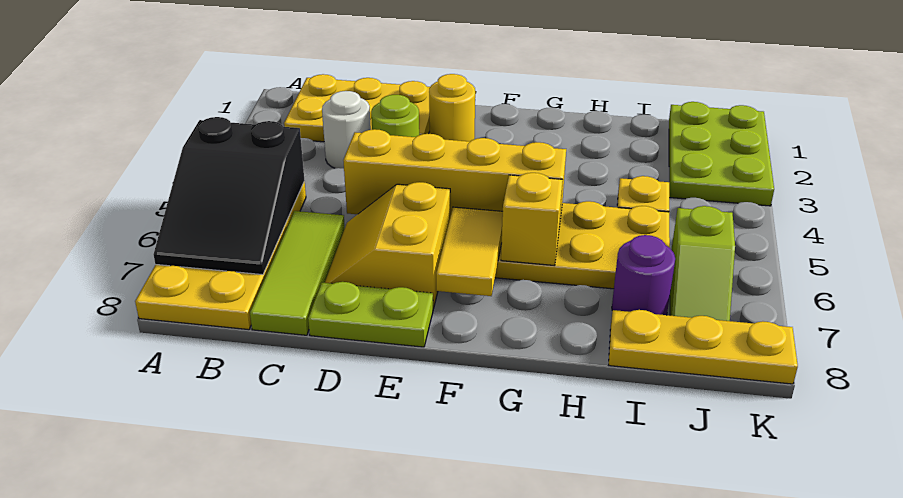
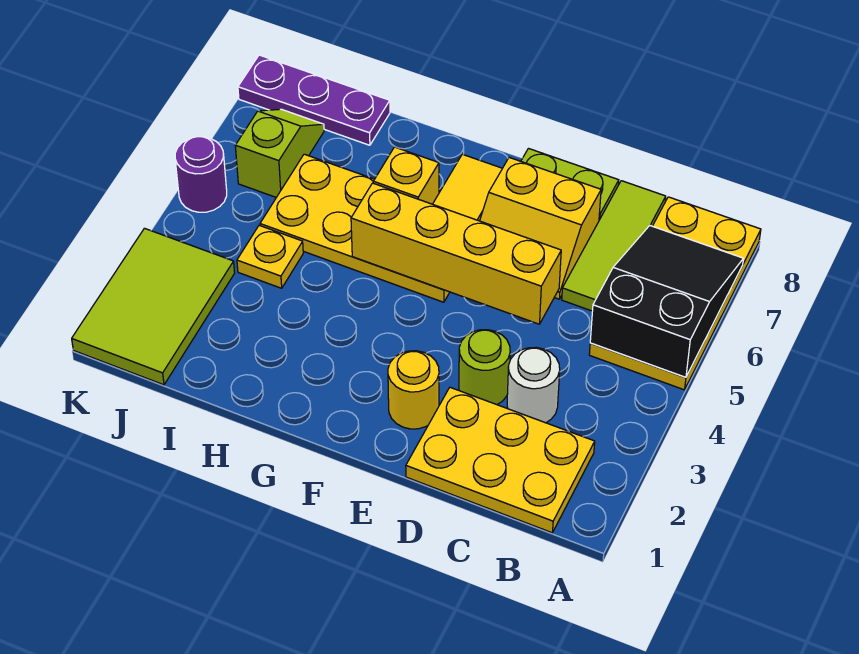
yellow 2x2 slope [325,182,450,308] -> yellow 2x2 slope turned to [480,157,601,299]
purple 1x1 round brick [612,235,675,315] -> purple 1x1 round brick moved to [175,137,227,212]
yellow 1x3 plate [609,310,798,384] -> purple 1x3 plate [238,55,390,145]
lime 2x3 plate [669,102,774,206] -> lime 2x3 tile [72,228,235,385]

